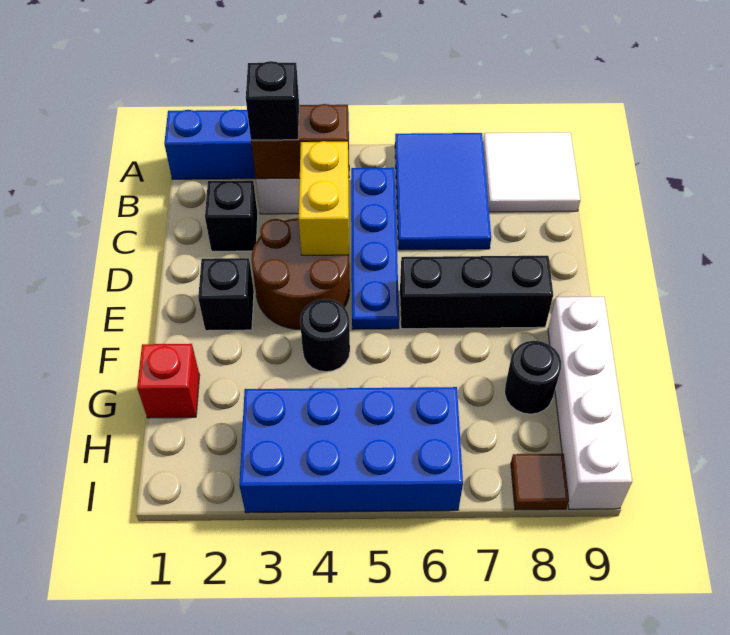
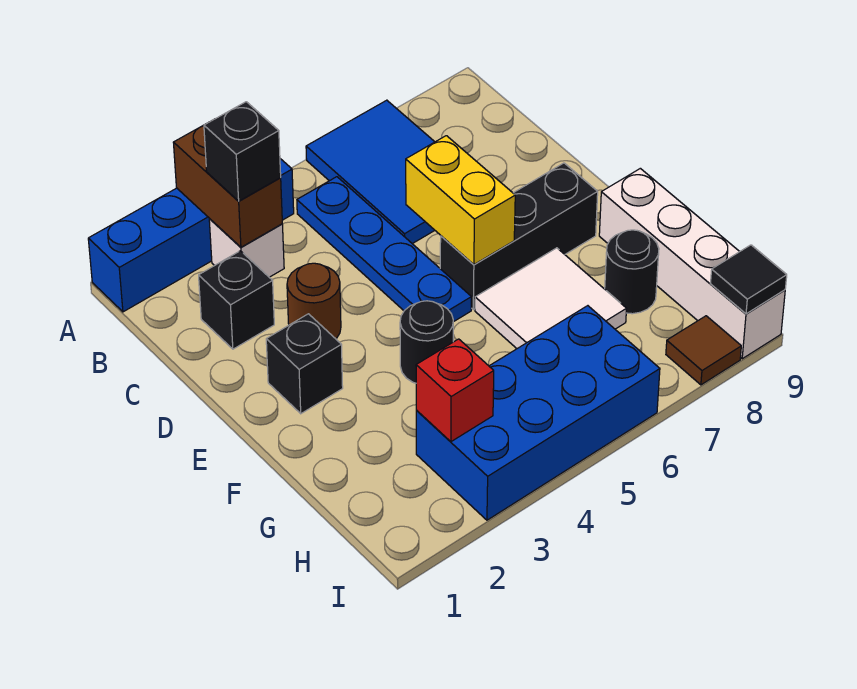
white 2x2 tile [483,132,580,212] -> white 2x2 tile moved to [475,248,626,348]
brown 1x2 brick [251,104,349,179] -> brown 1x2 brick turned to [173,125,282,247]
yellow 1x2 brick [299,141,349,255] -> yellow 1x2 brick moved to [406,136,515,265]
brown 2x2 round brick [252,218,350,330] -> brown 1x1 round brick [287,263,341,339]
red 1x1 brick [137,344,200,418] -> red 1x1 brick moved to [416,339,494,442]
none -> black 1x1 tile [710,245,787,314]

